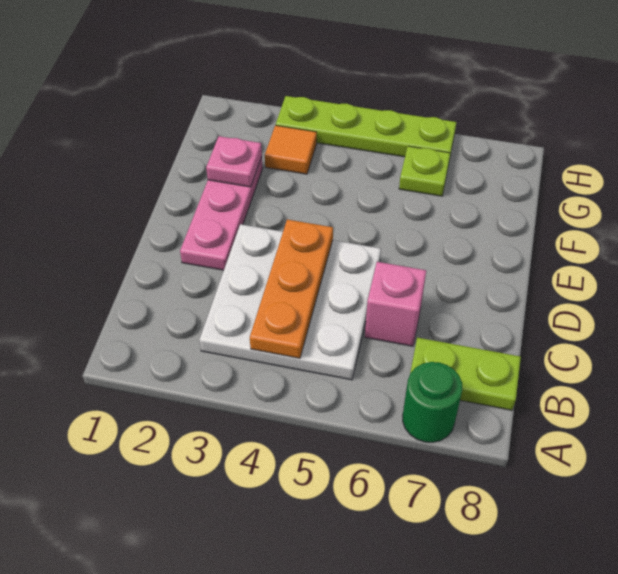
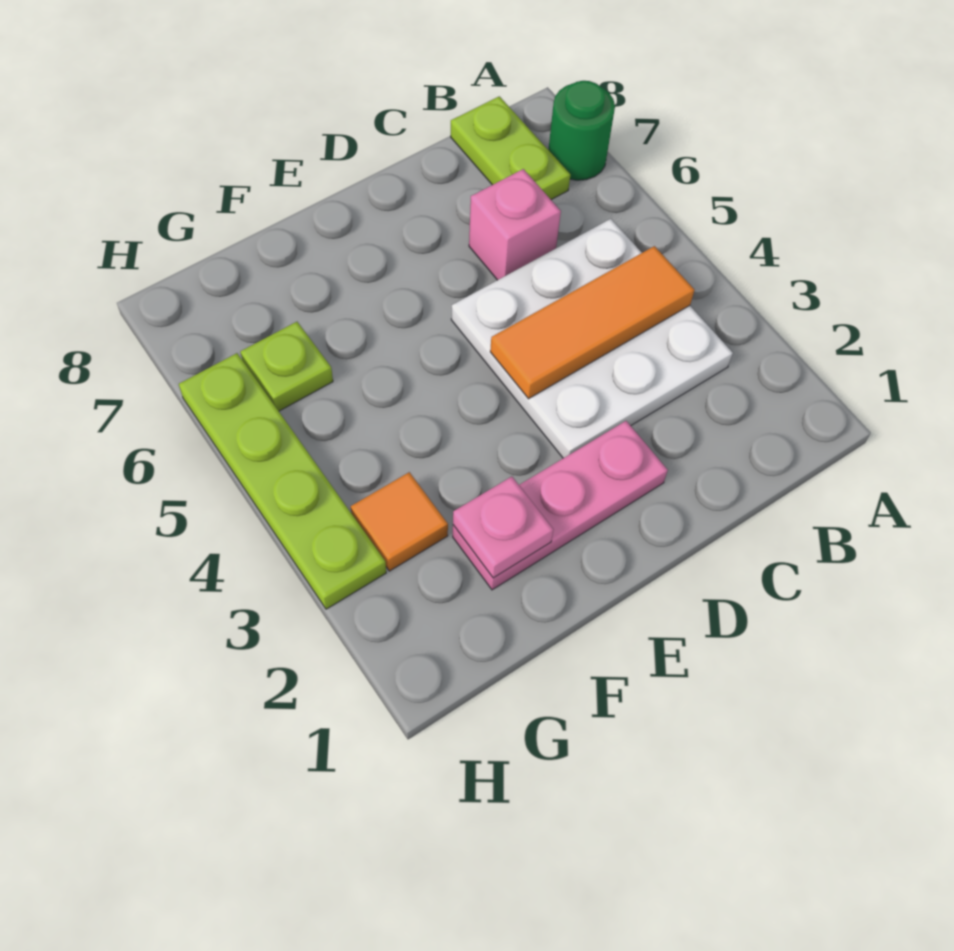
orange 1x3 plate [250,219,333,358] -> orange 1x3 tile [490,246,695,399]

